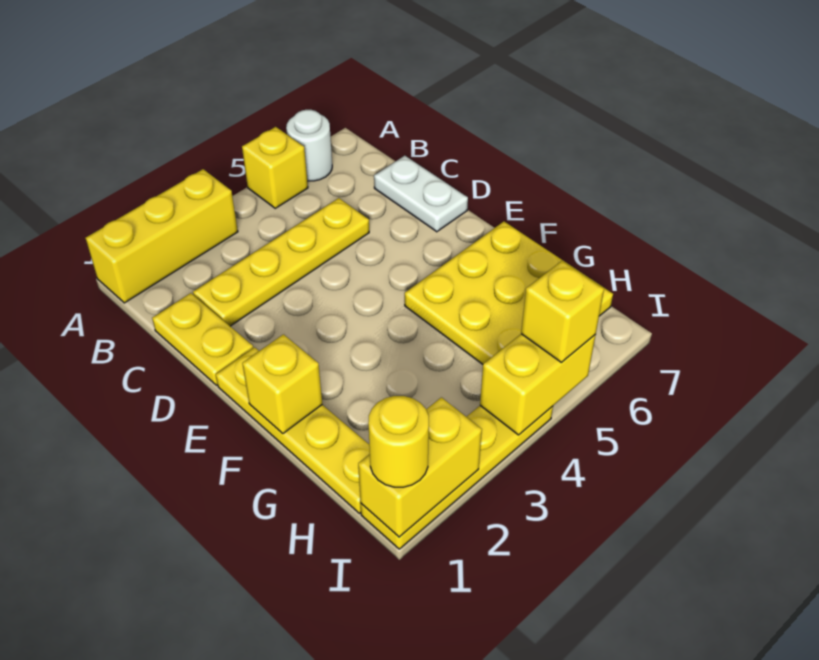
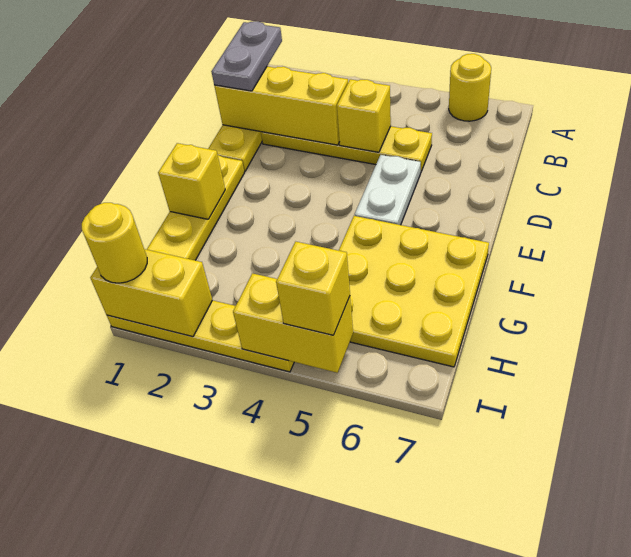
yellow 1x3 brick [86,169,238,303] -> yellow 1x3 brick moved to [214,67,348,145]
yellow 1x1 brick [242,127,308,208] -> yellow 1x1 brick moved to [337,79,391,152]
white 1x1 round brick [286,110,332,181] -> yellow 1x1 round brick [449,54,491,121]
none -> grey 1x2 plate [211,21,282,91]
white 1x2 plate [374,156,468,232] -> white 1x2 plate moved to [355,155,421,225]

